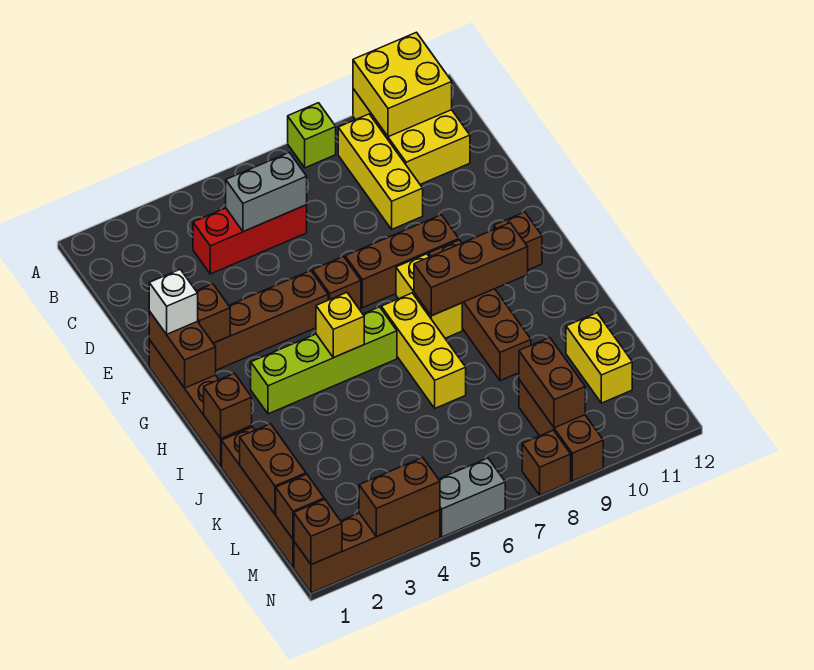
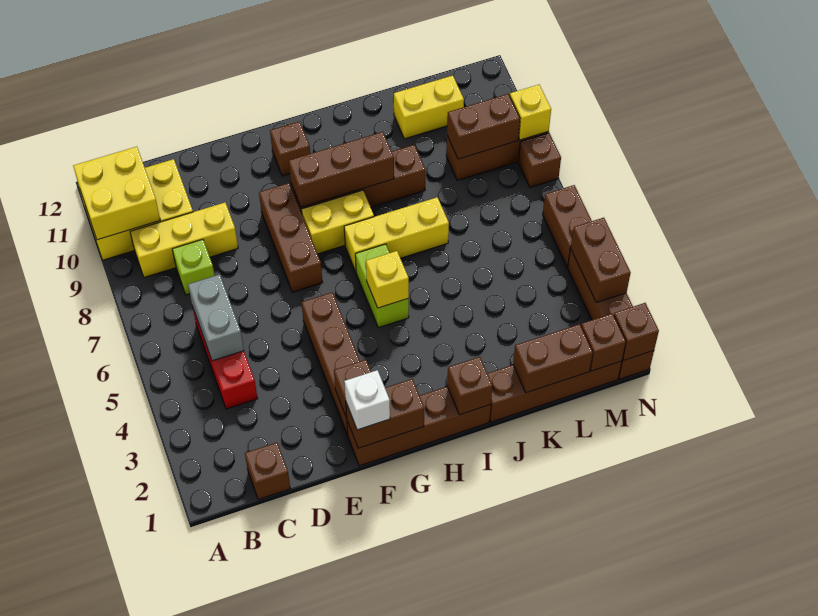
lime 1x1 brick [288,103,336,168] -> lime 1x1 brick moved to [172,239,215,295]
brown 1x1 brick [313,257,361,309] -> brown 1x1 brick moved to [245,442,290,500]
lime 1x4 brick [251,307,397,414] -> lime 1x2 brick [355,244,409,328]
brown 1x3 brick [414,223,528,316] -> brown 1x3 brick turned to [289,132,394,207]
grey 1x2 brick [439,458,505,537] -> brown 1x2 brick [543,185,592,267]
none -> yellow 1x1 brick [510,85,551,140]

